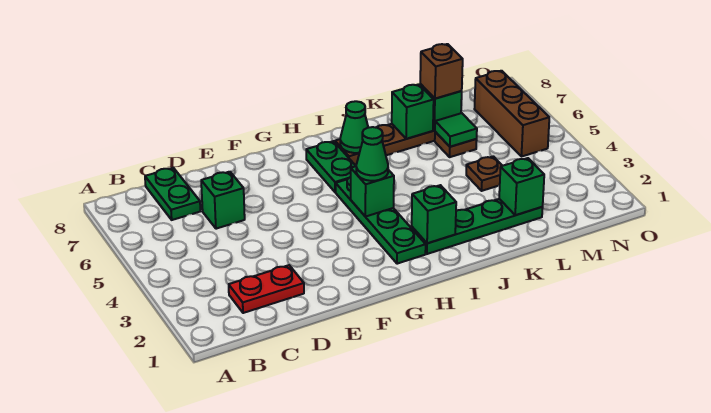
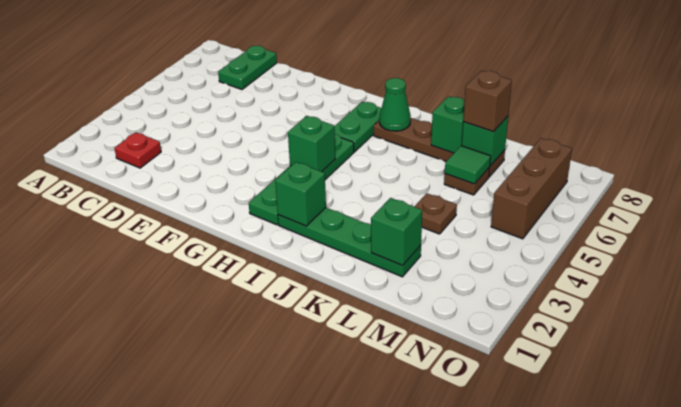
red 1x2 plate [229,265,304,313] -> red 1x1 plate [114,132,161,168]
green 1x1 brick [201,172,245,229] -> none
green 1x1 cone [356,127,388,181] -> none

